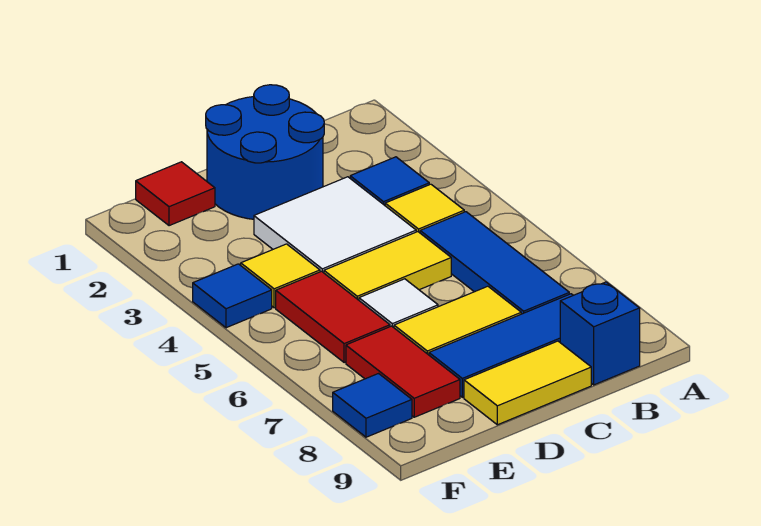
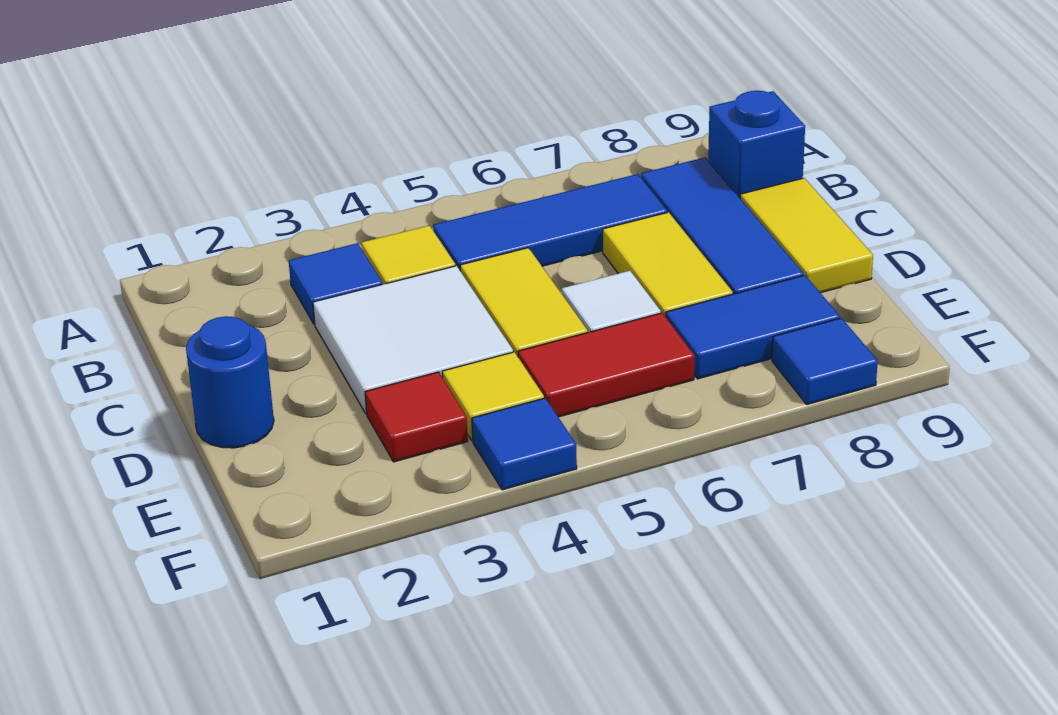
blue 2x2 round brick [206,85,324,219] -> blue 1x1 round brick [186,316,274,448]
red 1x1 tile [136,162,215,226] -> red 1x1 tile moved to [365,372,468,462]
red 1x2 tile [346,326,460,417] -> blue 1x2 tile [666,275,840,379]

